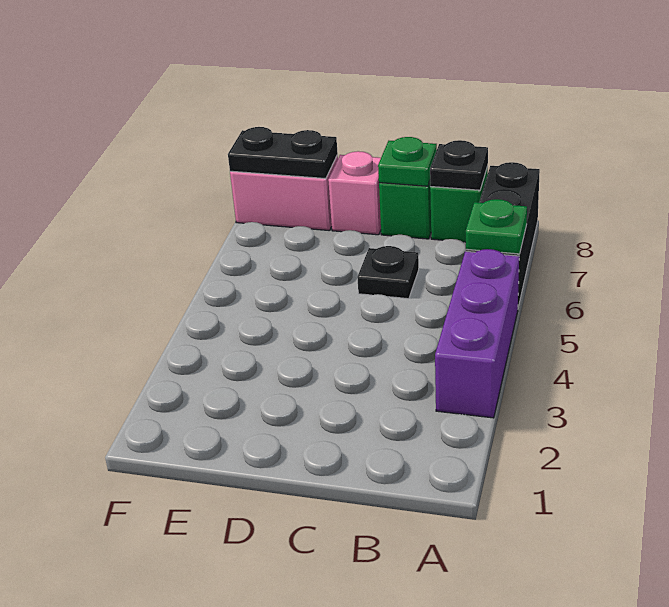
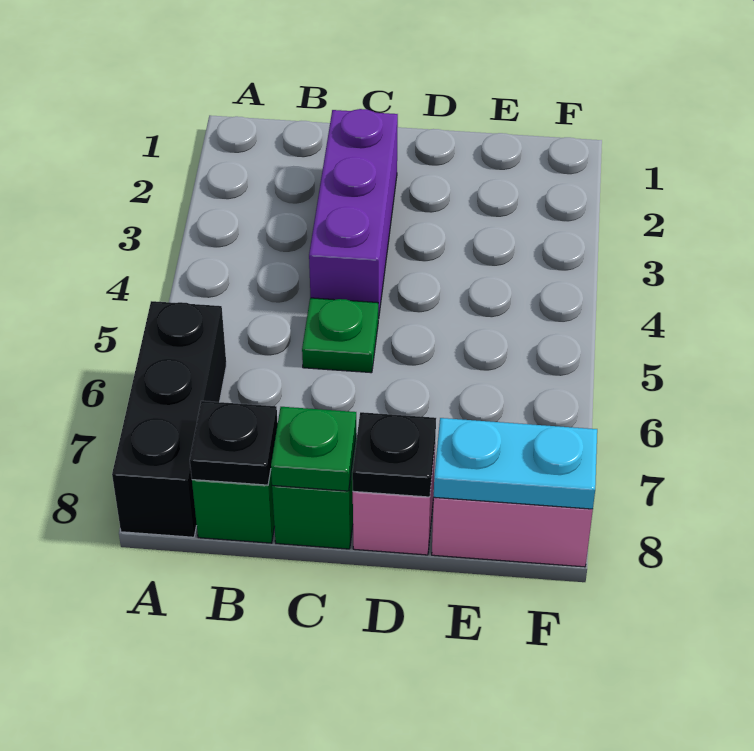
purple 1x3 brick [435,249,519,418] -> purple 1x3 brick moved to [309,109,398,319]
green 1x1 plate [466,199,527,254] -> green 1x1 plate moved to [302,298,378,373]
black 1x1 plate [357,246,419,299] -> black 1x1 plate moved to [352,412,436,497]
black 1x2 plate [228,127,338,179] -> cyan 1x2 plate [434,418,597,509]

